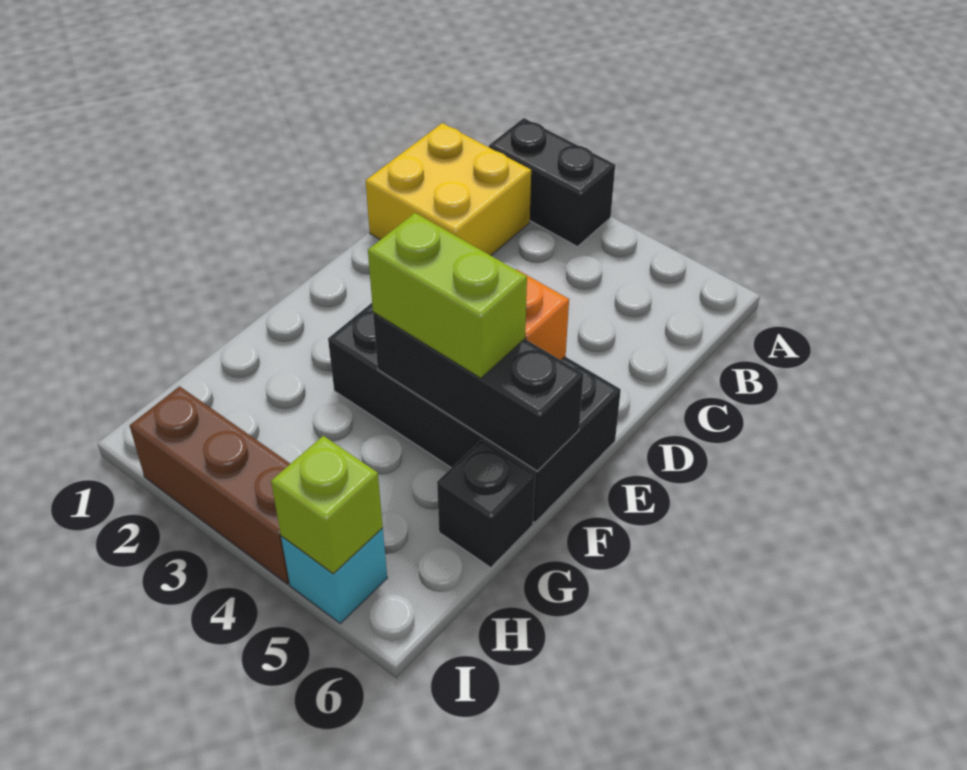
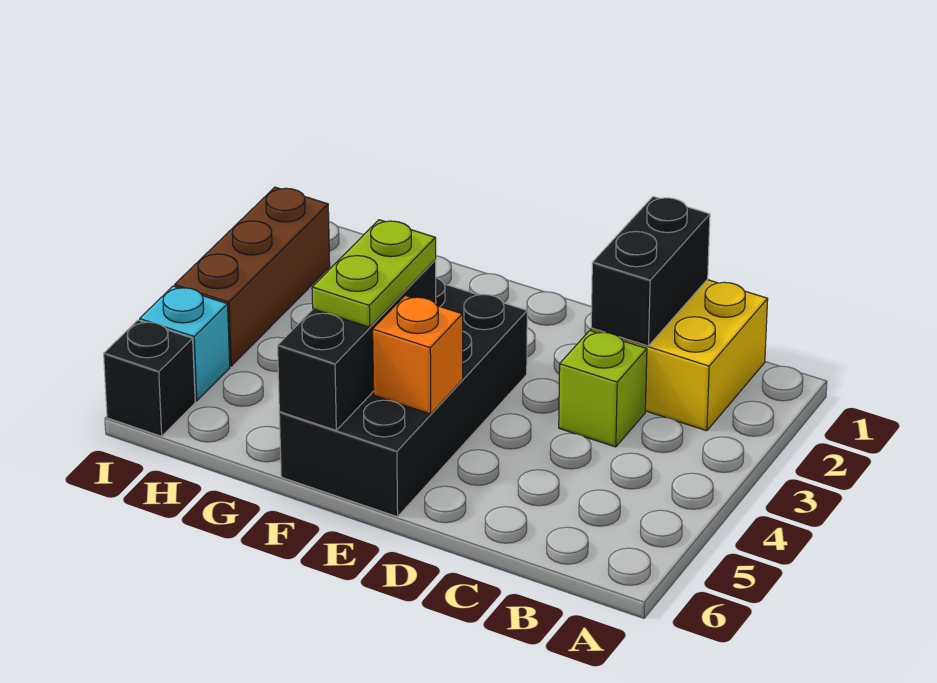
black 1x2 brick [489,118,615,247] -> black 1x2 brick moved to [591,197,710,346]
lime 1x2 brick [368,213,527,378] -> lime 1x2 plate [312,220,436,327]
black 1x1 brick [437,440,535,568] -> black 1x1 brick moved to [104,320,195,436]
lime 1x1 brick [271,436,383,574] -> lime 1x1 brick moved to [559,331,647,447]

